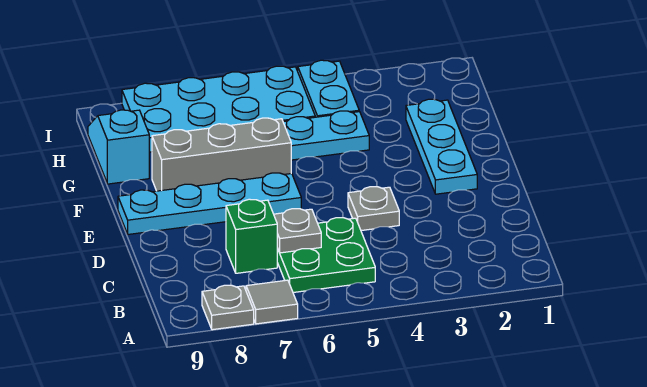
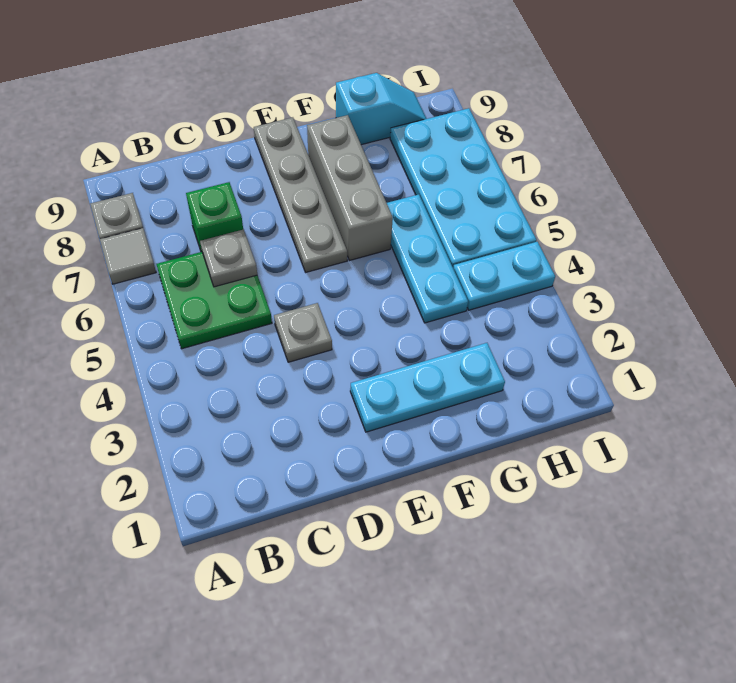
cyan 1x4 plate [118,173,301,234] -> grey 1x4 plate [254,117,347,272]

